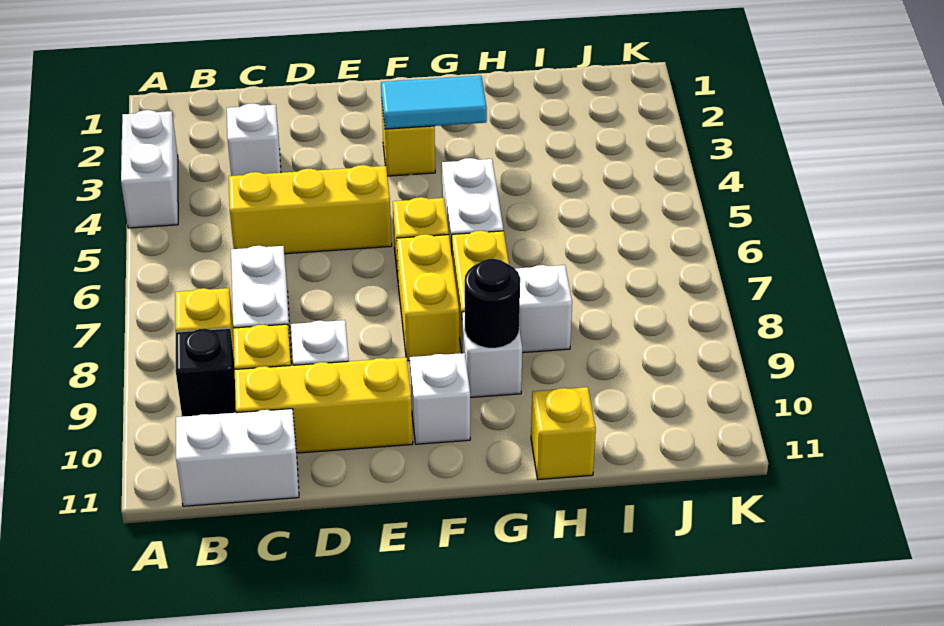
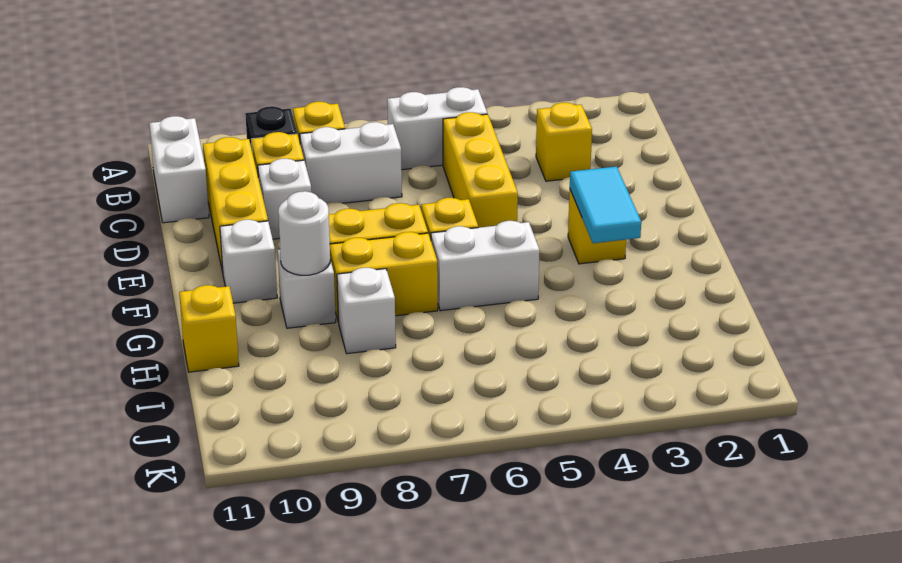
white 1x2 brick [121,110,178,228] -> white 1x2 brick moved to [387,87,487,170]
white 1x1 brick [227,103,281,176] -> yellow 1x1 brick [536,103,592,181]
black 1x1 round brick [465,259,520,348] -> white 1x1 round brick [278,191,330,275]

